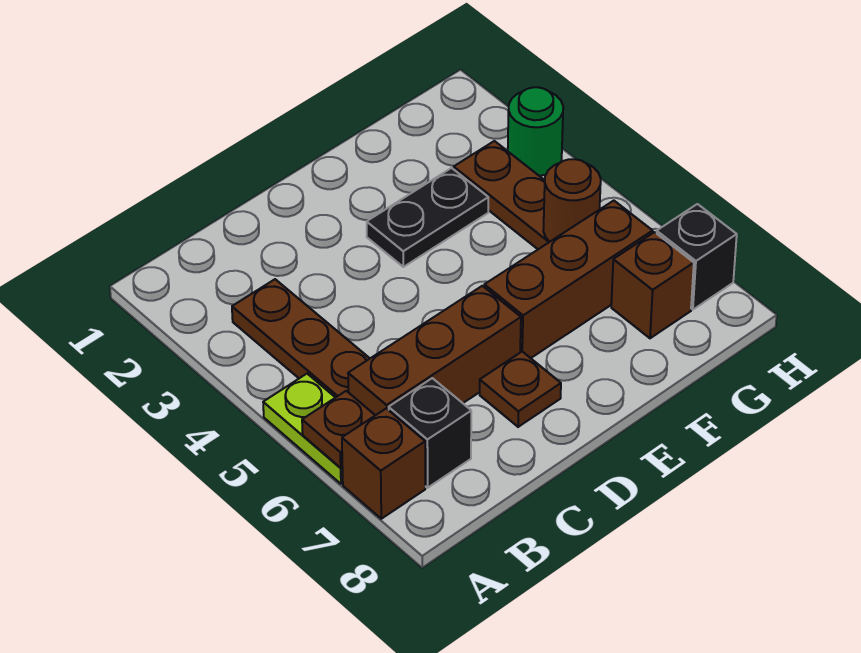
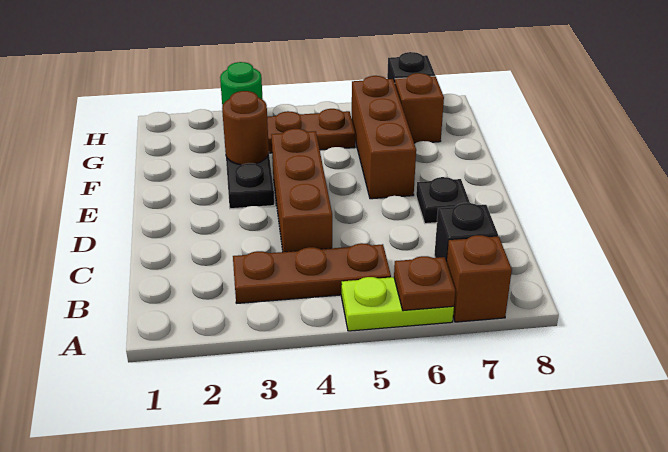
brown 1x3 brick [348,286,521,415] -> brown 1x3 brick moved to [271,129,332,252]
brown 1x1 plate [480,352,561,427] -> black 1x1 plate [416,177,470,224]
brown 1x1 round brick [543,159,601,242] -> brown 1x1 round brick moved to [222,91,269,165]

